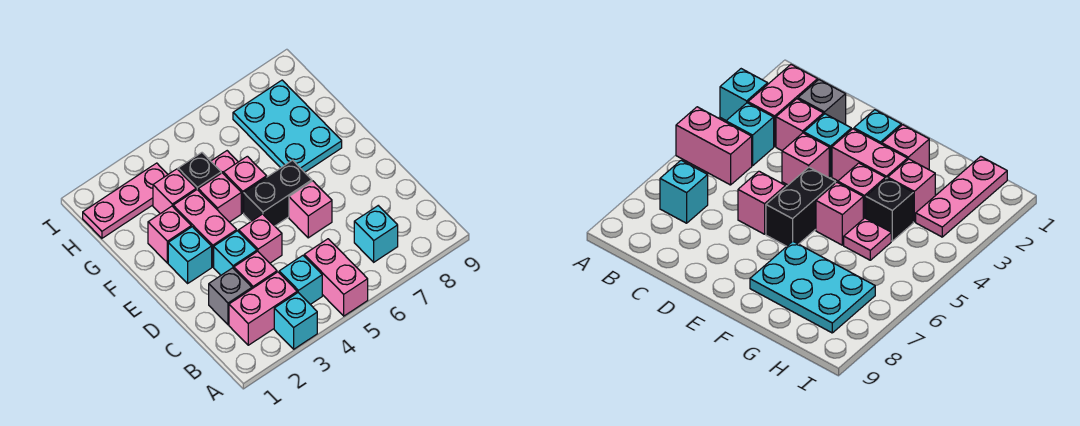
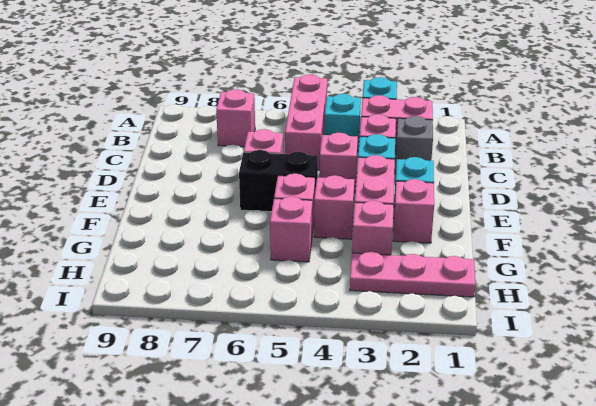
pink 1x2 brick [304,239,368,316] -> pink 1x3 brick [285,74,327,170]
cyan 1x1 brick [354,206,398,262] -> pink 1x1 brick [216,89,255,147]
cyan 2x3 plate [233,80,342,172] -> none
black 1x1 brick [178,153,221,190] -> none
pink 1x1 plate [211,151,238,173] -> pink 1x1 brick [270,197,312,262]

